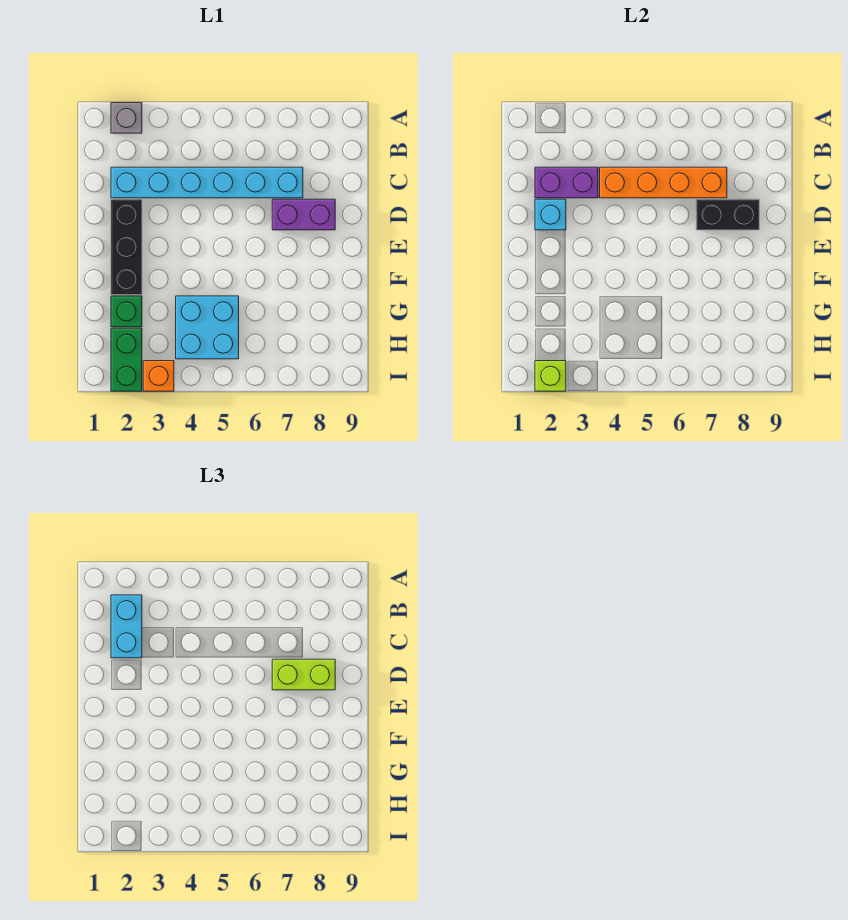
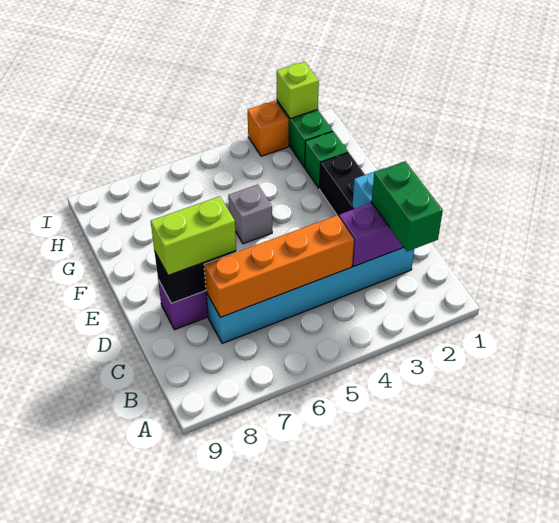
grey 1x1 brick [111,103,142,133] -> grey 1x1 brick moved to [228,185,272,244]
cyan 1x2 brick [111,595,142,658] -> green 1x2 brick [372,161,443,251]
cyan 2x2 brick [176,296,239,359] -> none

